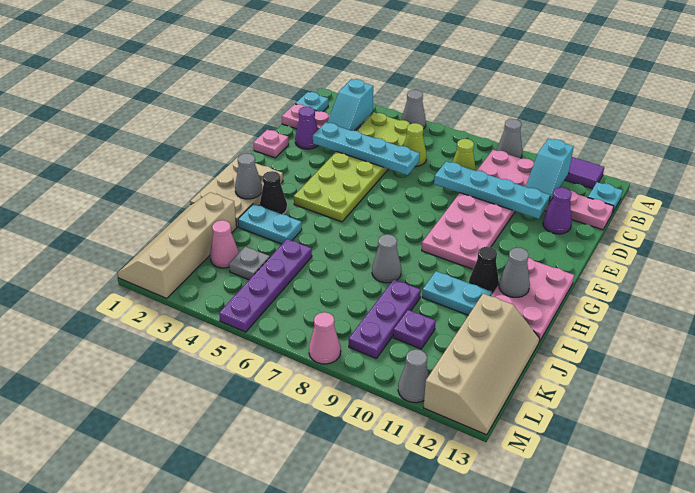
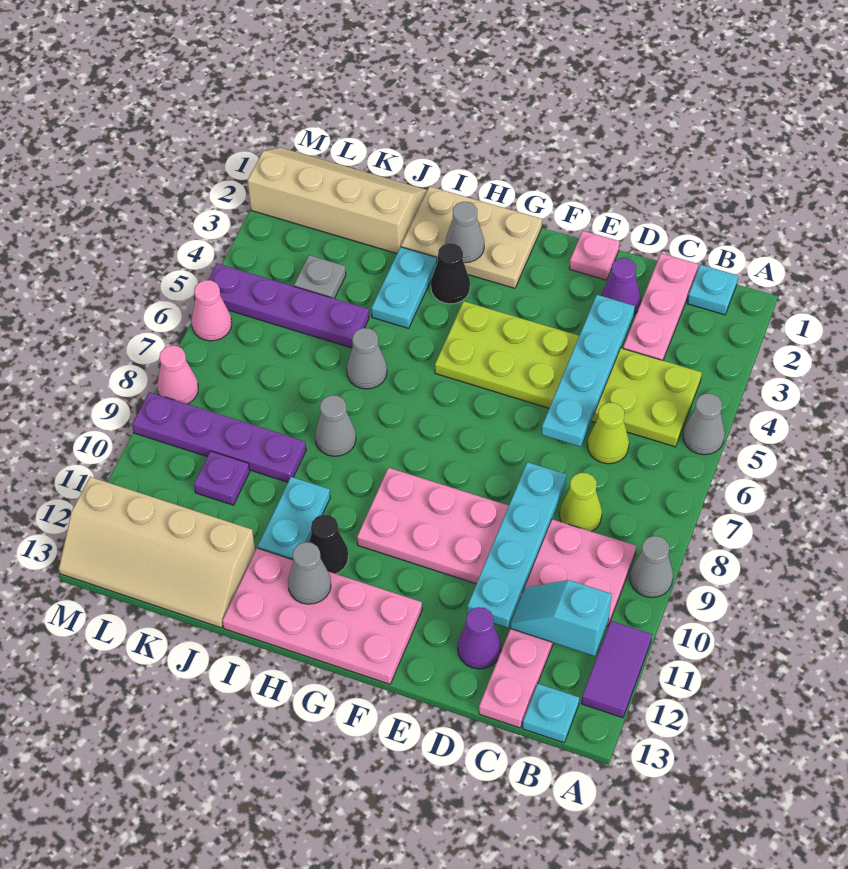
cyan 1x2 slope [327,79,373,131] -> none
pink 2x3 plate [491,258,574,342] -> pink 2x4 plate [222,548,422,684]
purple 1x3 plate [349,279,421,358] -> purple 1x4 plate [132,392,306,482]
pink 1x1 cone [210,220,239,268] -> pink 1x1 cone moved to [192,280,232,341]
grey 1x1 cone [398,349,429,403] -> grey 1x1 cone moved to [347,328,387,389]

